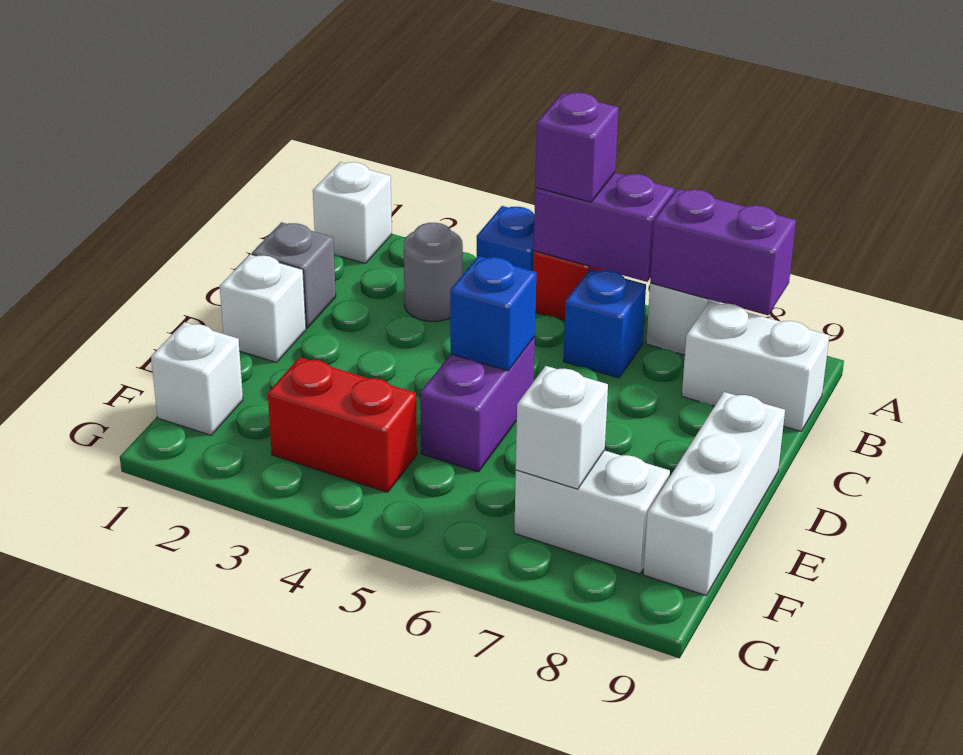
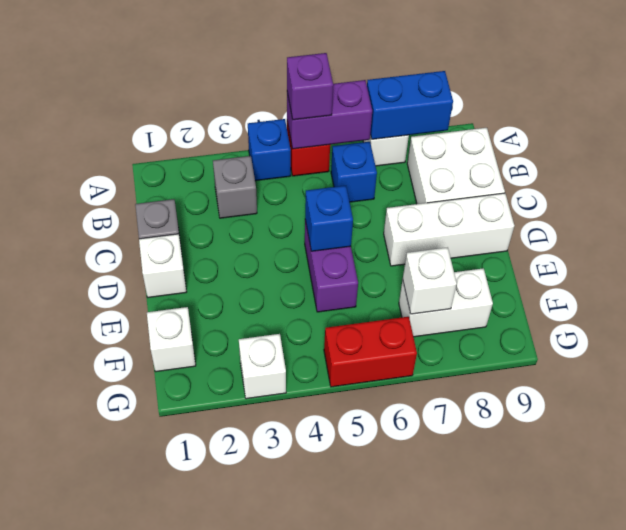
white 1x1 brick [313,162,392,263] -> white 1x1 brick moved to [239,334,286,399]
purple 1x2 brick [650,189,796,315] -> blue 1x2 brick [367,71,453,139]
grey 1x1 round brick [404,223,463,321] -> grey 1x1 brick [213,156,257,218]
white 1x2 brick [682,302,829,431] -> white 2x2 brick [407,128,505,204]
white 1x3 brick [643,392,785,595] -> white 1x3 brick turned to [384,193,514,266]
red 1x2 brick [268,357,417,492] -> red 1x2 brick moved to [324,317,417,387]

